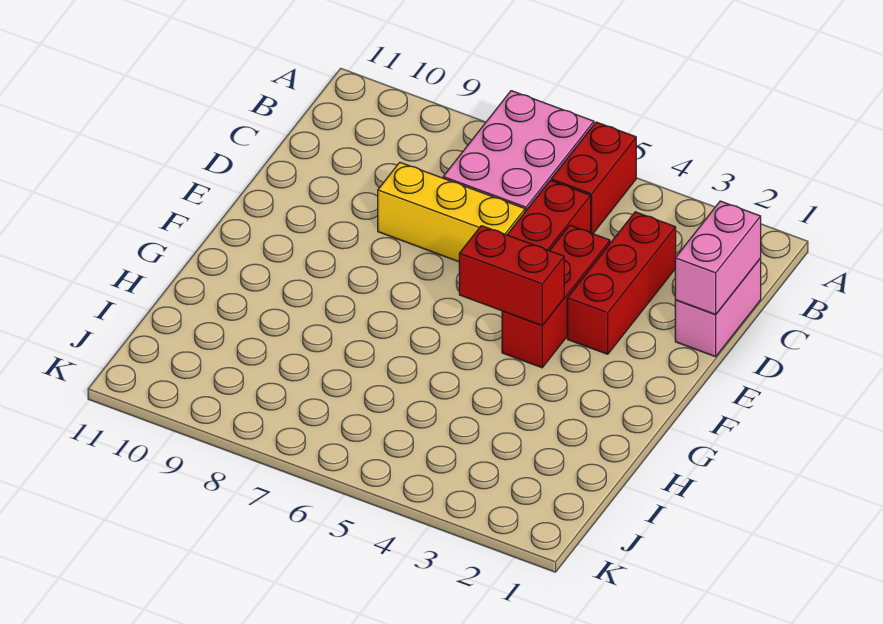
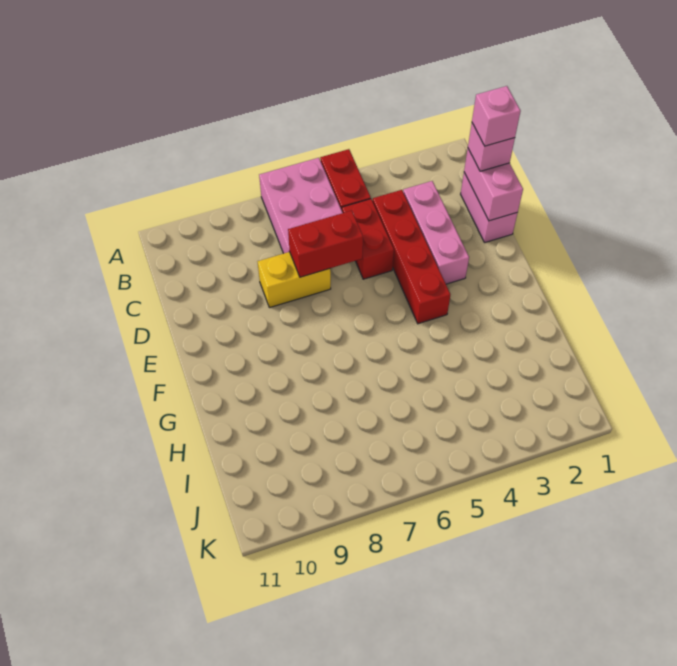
none -> pink 1x1 brick [468,123,515,171]
none -> pink 1x1 brick [472,86,521,146]
red 1x3 brick [567,212,676,354] -> pink 1x3 brick [403,181,469,284]
red 1x3 brick [502,225,610,368] -> red 1x4 brick [373,190,450,324]
yellow 1x3 brick [378,162,525,262] -> yellow 1x2 brick [258,252,331,308]
red 1x2 brick [459,226,564,325] -> red 1x2 brick moved to [288,211,363,277]

